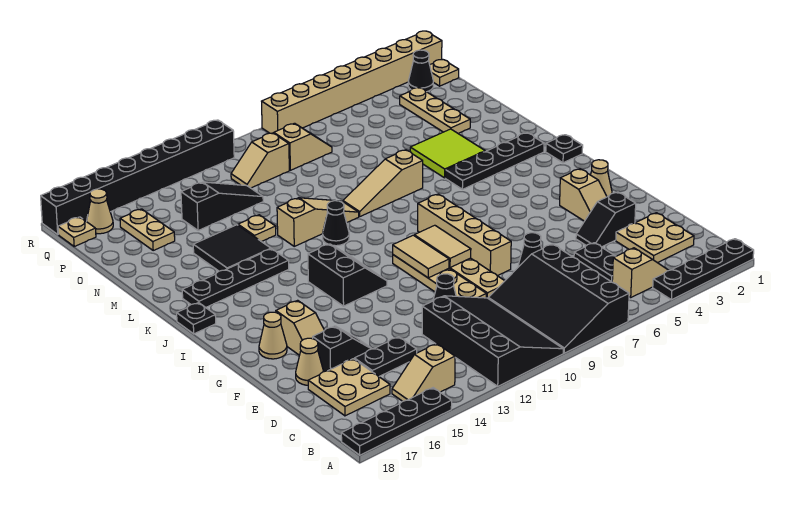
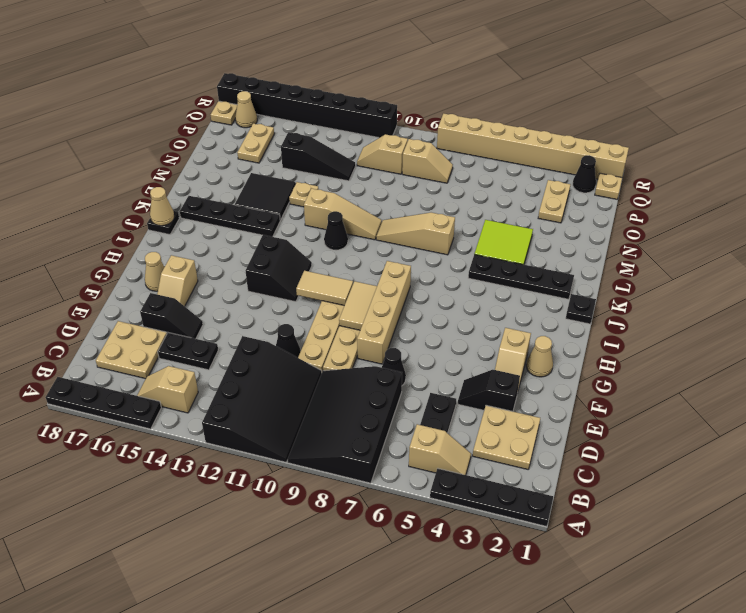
tan 1x1 cone [296,338,324,385] -> tan 1x1 cone moved to [150,187,174,226]
tan 1x2 tile [393,235,449,278] -> tan 1x2 tile turned to [296,271,353,306]
tan 1x3 plate [400,87,470,133] -> tan 1x2 plate [538,180,570,223]

